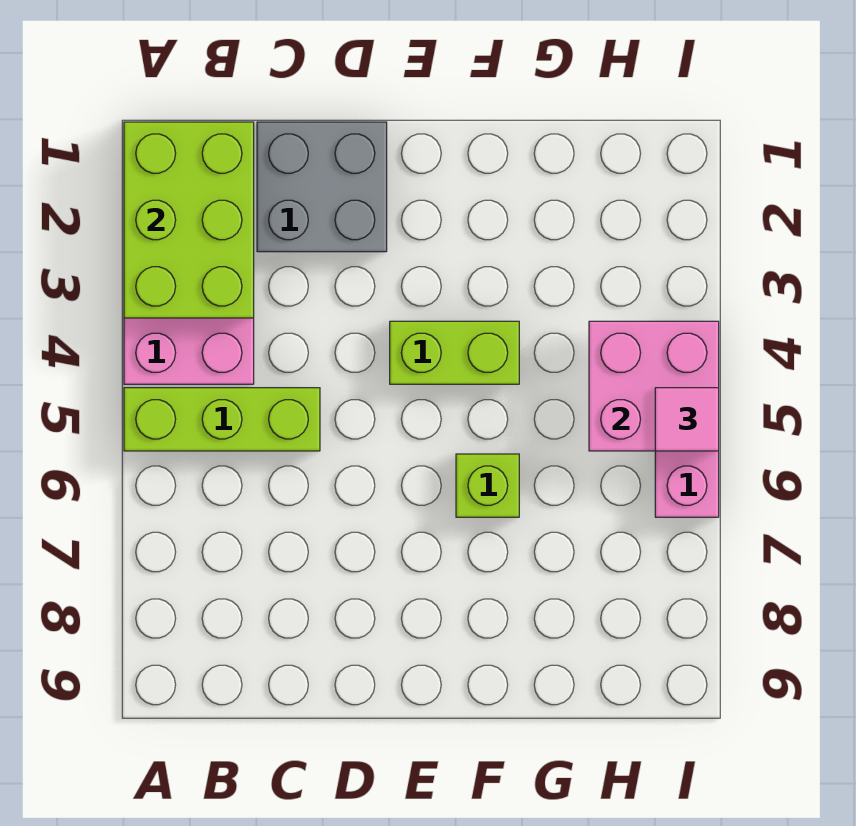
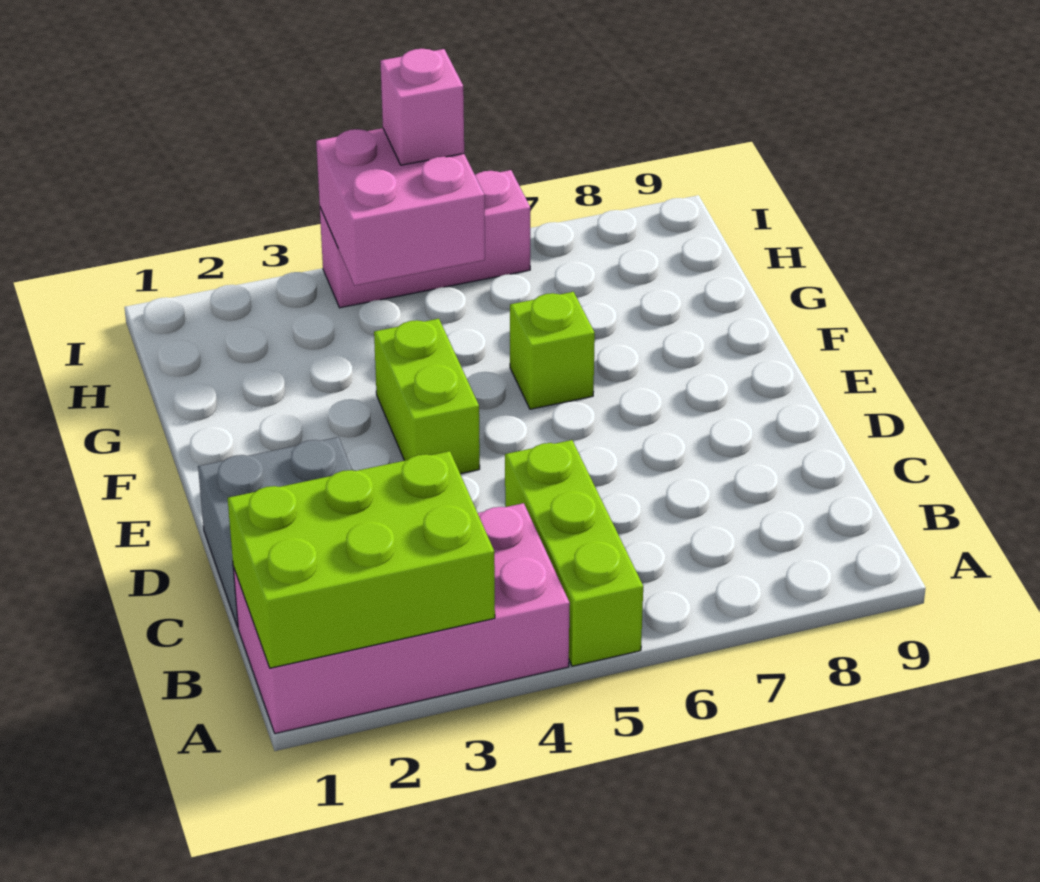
pink 1x1 tile [655,388,719,451] -> pink 1x1 brick [380,49,464,165]

